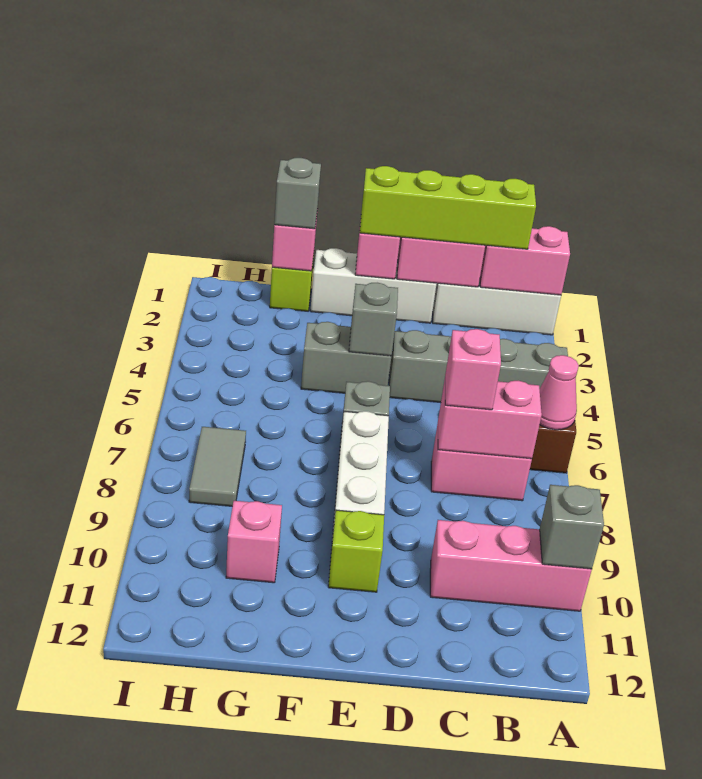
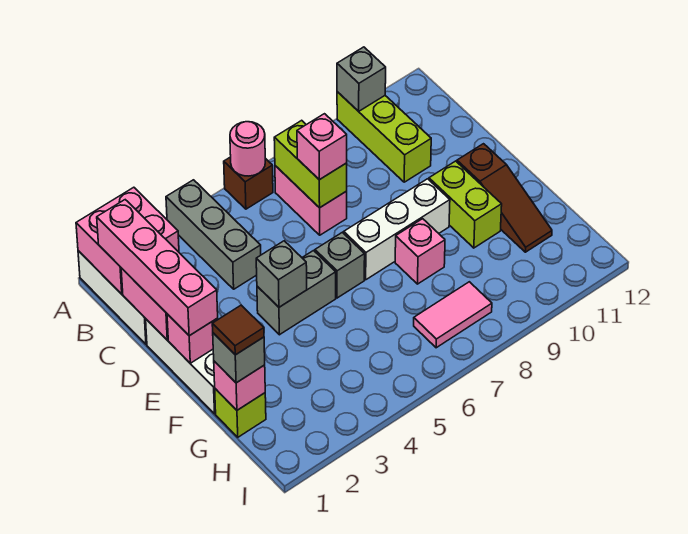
pink 1x2 brick [480,226,570,295] -> pink 2x2 brick [76,187,179,294]
grey 1x4 brick [389,330,568,403] -> grey 1x3 brick [166,180,261,289]
pink 1x1 cone [540,355,579,430] -> pink 1x1 round brick [230,122,265,176]
pink 1x3 brick [430,520,592,611] -> lime 1x3 brick [337,92,431,182]
lime 1x4 brick [360,166,536,249] -> pink 1x4 brick [97,200,218,336]
pink 1x2 brick [438,380,542,459] -> lime 1x2 brick [274,120,347,208]
grey 1x2 brick [301,322,391,393] -> grey 1x2 brick turned to [257,251,336,335]
lime 1x1 brick [328,510,384,592] -> lime 1x2 brick [429,161,502,248]
none -> brown 1x3 slope [457,144,552,252]
none -> brown 1x1 tile [212,305,264,355]
pink 1x1 brick [226,501,282,583] -> pink 1x1 brick moved to [395,219,445,284]
grey 1x2 tile [189,427,246,506] -> pink 1x2 tile [414,282,492,348]

